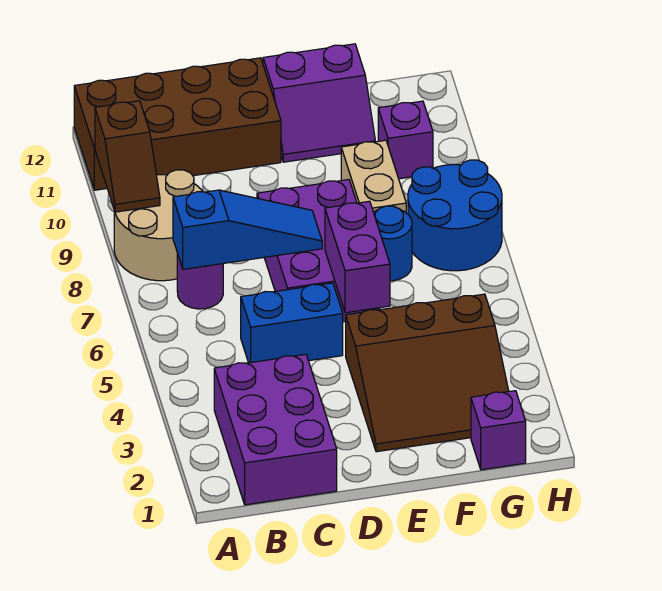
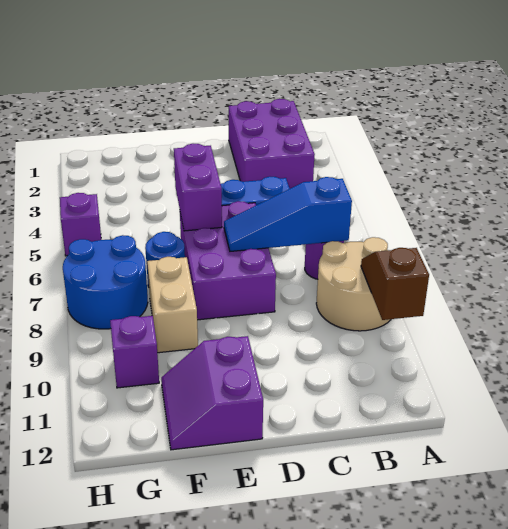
brown 2x4 brick [74,58,281,190] -> none
brown 3x3 slope [346,294,509,452] -> none
purple 2x2 slope [263,44,375,162] -> purple 2x2 slope turned to [161,336,263,450]
purple 1x1 brick [471,391,526,470] -> purple 1x1 brick moved to [60,193,101,256]

